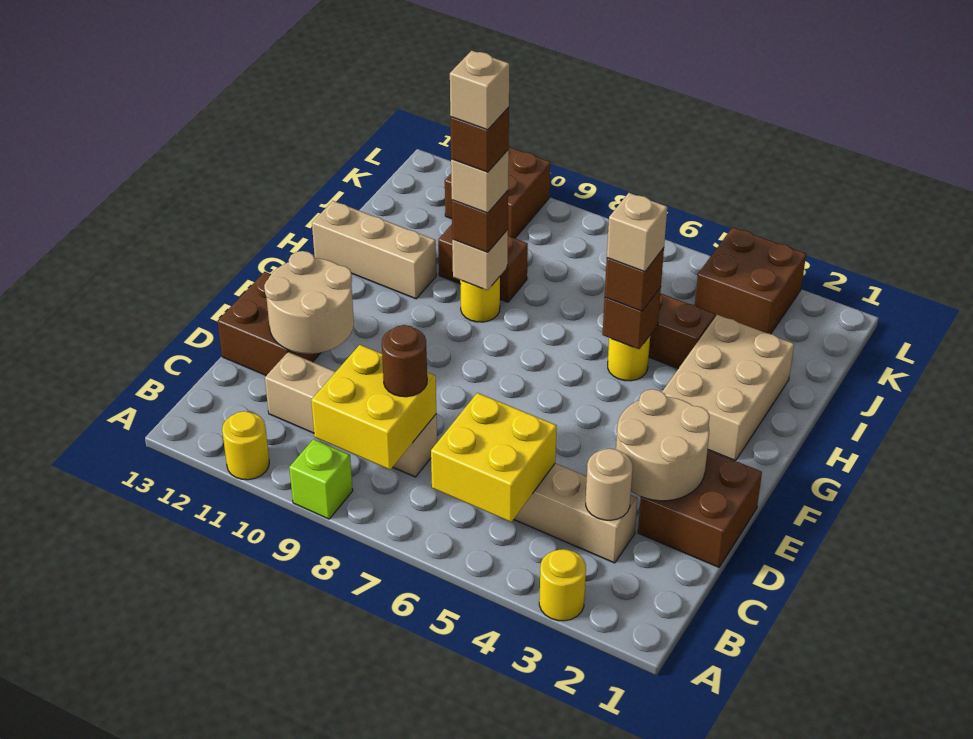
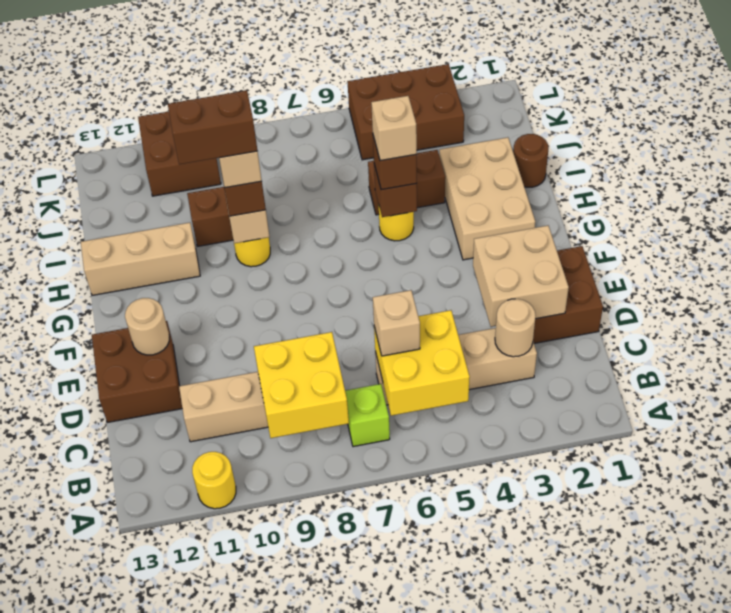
yellow 1x1 round brick [539,549,586,621] -> none
lime 1x1 brick [289,439,353,519] -> lime 1x1 brick moved to [345,384,390,447]
brown 1x1 round brick [382,325,427,397] -> brown 1x1 round brick moved to [513,134,549,187]
tan 2x2 round brick [616,389,710,501] -> tan 2x2 brick [473,226,569,327]
tan 2x2 round brick [264,251,354,354] -> tan 1x1 round brick [125,298,169,355]
brown 1x1 brick [450,107,509,172] -> brown 1x2 brick [168,90,257,165]
tan 1x1 brick [450,51,509,130] -> tan 1x1 brick moved to [373,290,420,356]
brown 2x2 brick [695,227,806,334] -> brown 2x3 brick [347,64,464,160]

